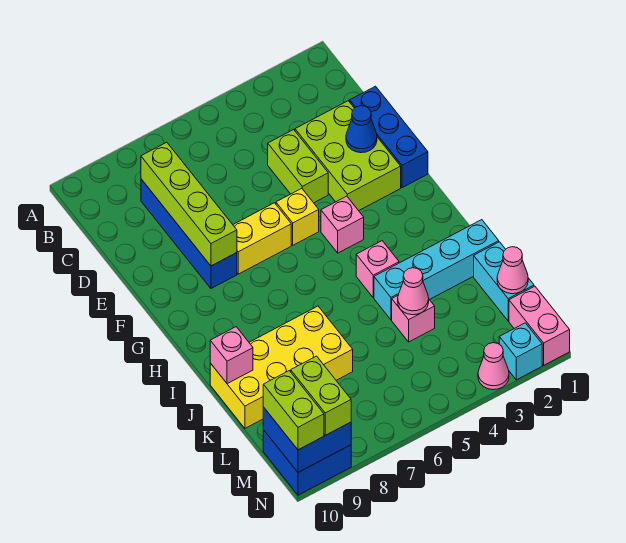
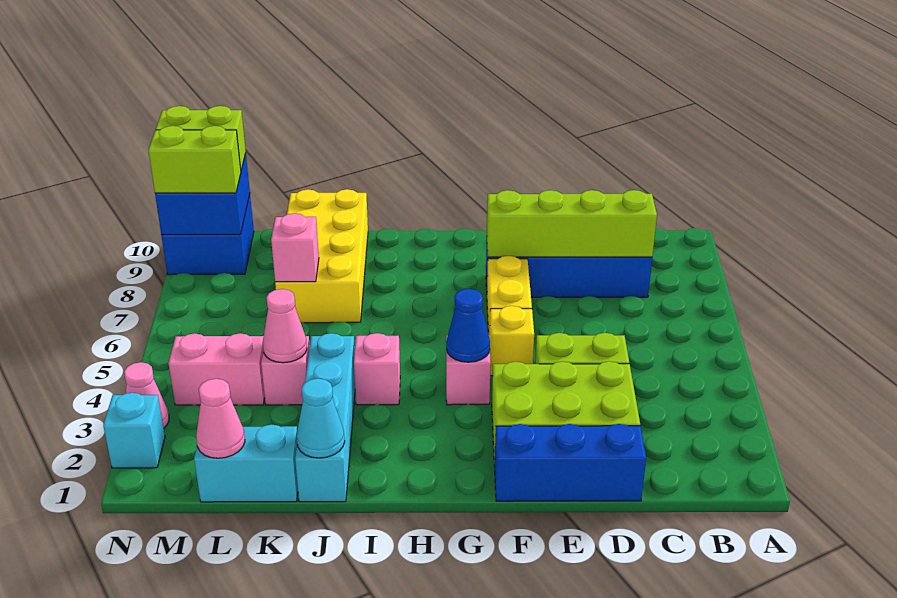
blue 1x1 cone [346,106,377,153] -> blue 1x1 cone moved to [446,289,490,362]
none -> cyan 1x1 cone [297,379,345,458]
pink 1x1 brick [210,327,253,384] -> pink 1x1 brick moved to [271,213,319,282]
pink 1x2 brick [509,286,570,365] -> pink 1x2 brick moved to [169,333,265,405]

